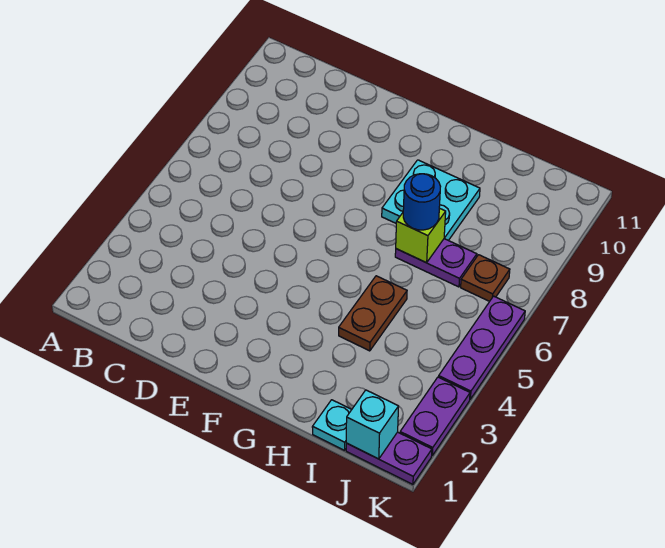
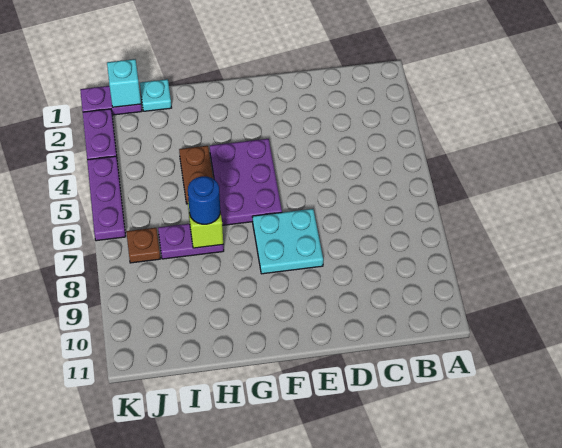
none -> purple 2x3 plate [210,139,282,225]
cyan 2x2 plate [382,160,480,240] -> cyan 2x2 plate moved to [252,209,323,274]

